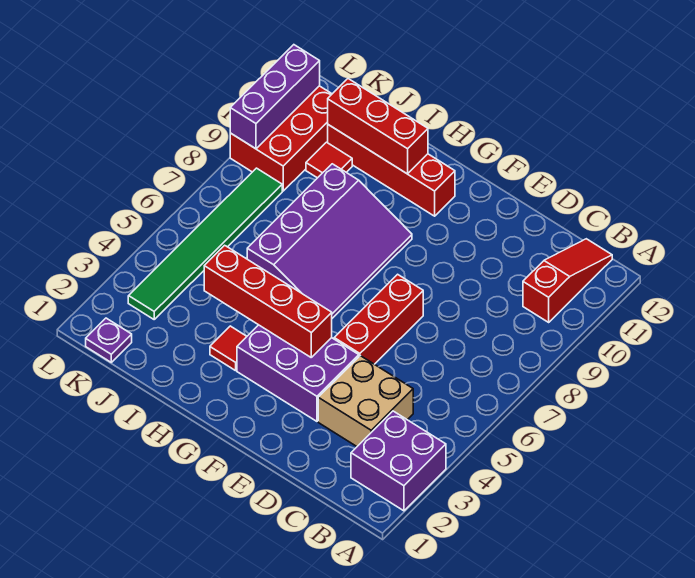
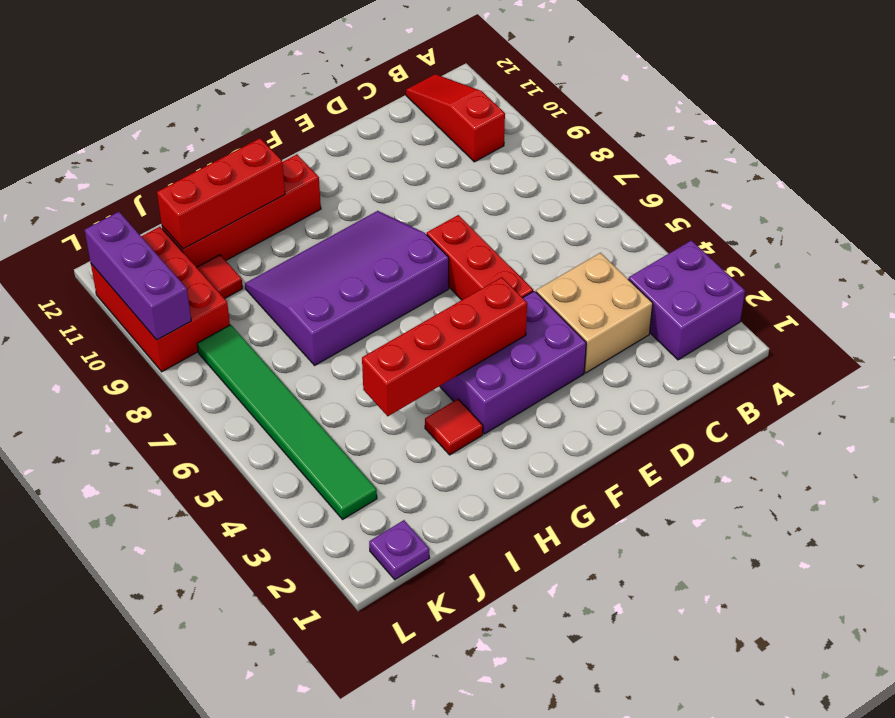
purple 3x4 slope [247,164,412,318] -> purple 3x4 slope turned to [245,211,449,365]

